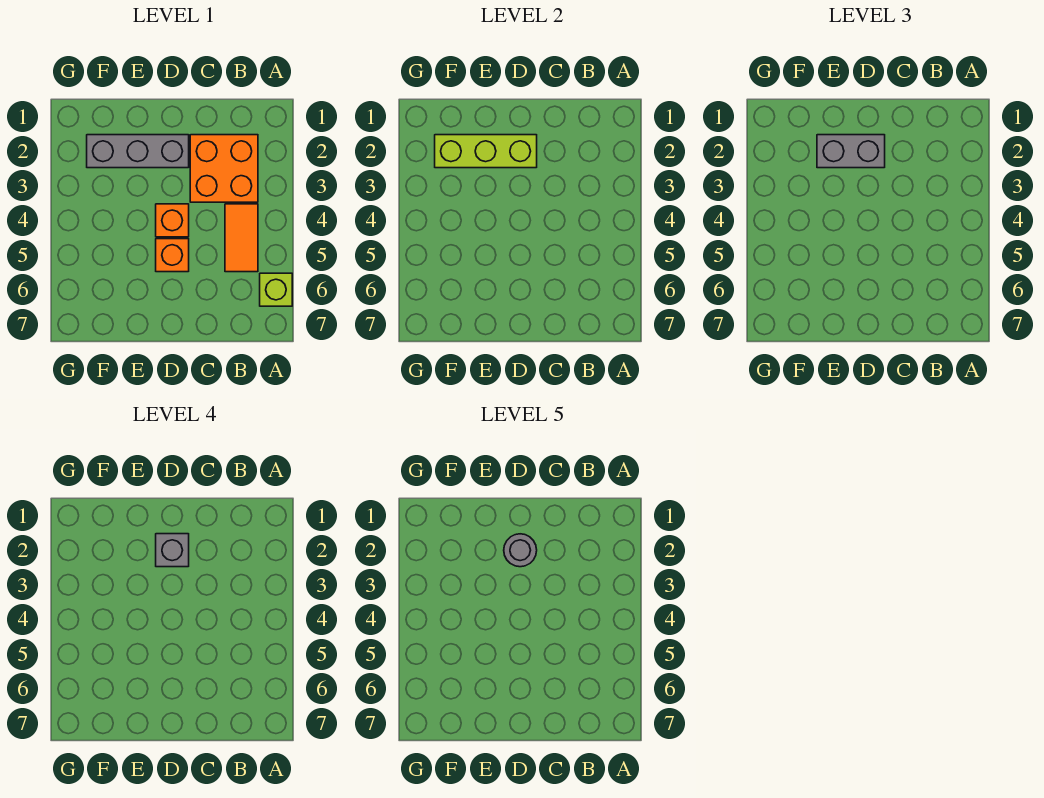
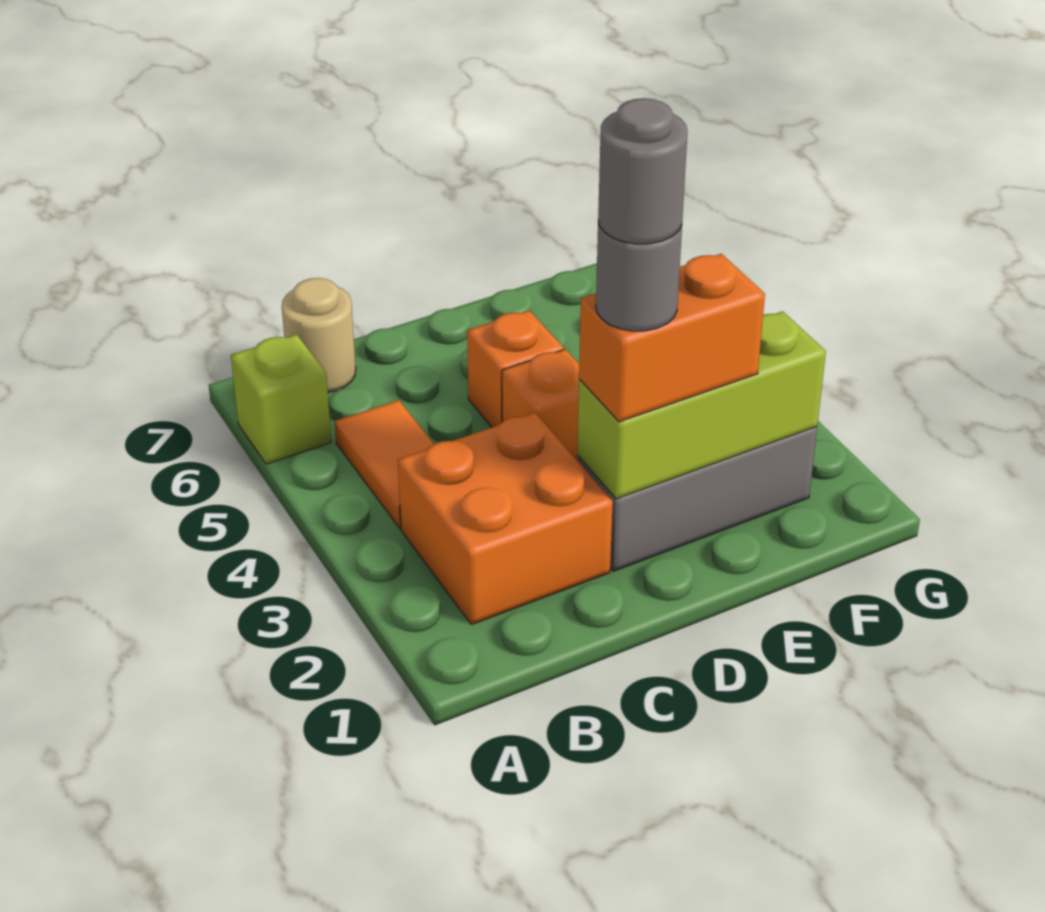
none -> tan 1x1 round brick [282,278,356,392]
grey 1x2 brick [817,135,885,168] -> orange 1x2 brick [579,254,765,422]
grey 1x1 brick [156,534,189,567] -> grey 1x1 round brick [596,221,682,331]

